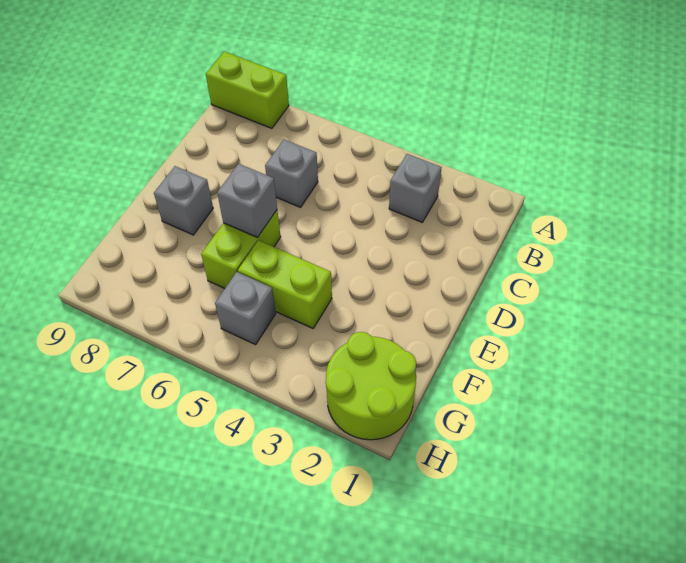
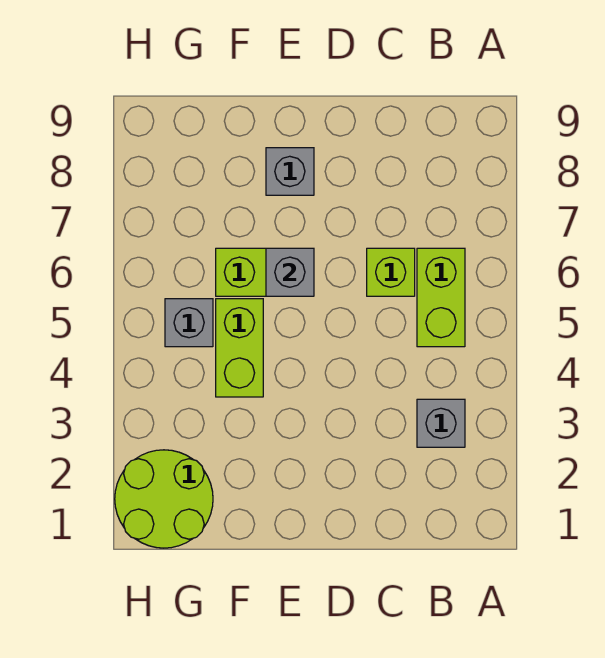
lime 1x2 brick [206,51,289,128] -> lime 1x2 brick moved to [417,248,465,347]
grey 1x1 brick [265,140,318,207] -> lime 1x1 brick [367,248,415,296]

